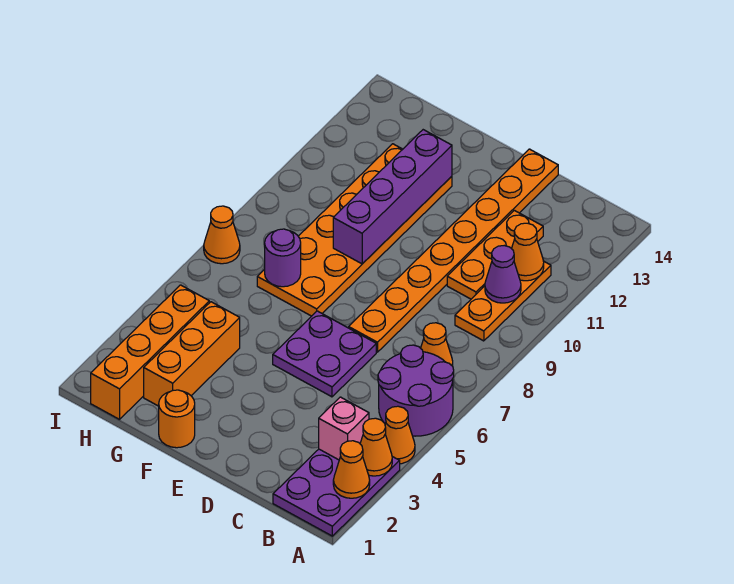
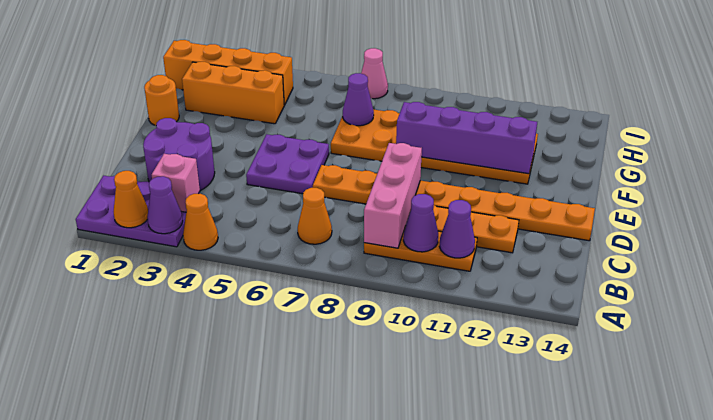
orange 1x1 cone [360,418,392,476] -> purple 1x1 cone [147,176,183,234]
purple 2x2 round brick [378,345,454,436] -> purple 2x2 round brick moved to [143,118,215,191]
none -> pink 1x3 brick [364,143,422,248]
orange 1x1 cone [512,223,544,281] -> purple 1x1 cone [439,200,475,258]
purple 1x1 round brick [265,229,301,287] -> purple 1x1 cone [343,73,374,126]
orange 1x1 cone [204,206,240,264] -> pink 1x1 cone [361,48,388,99]

